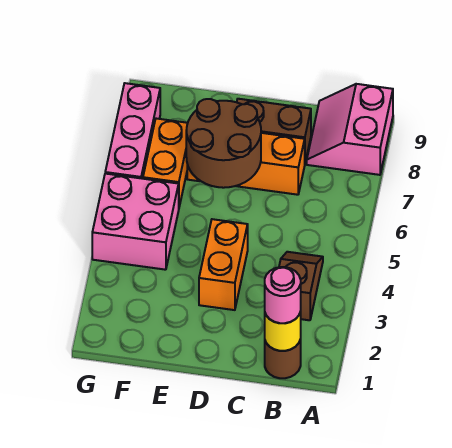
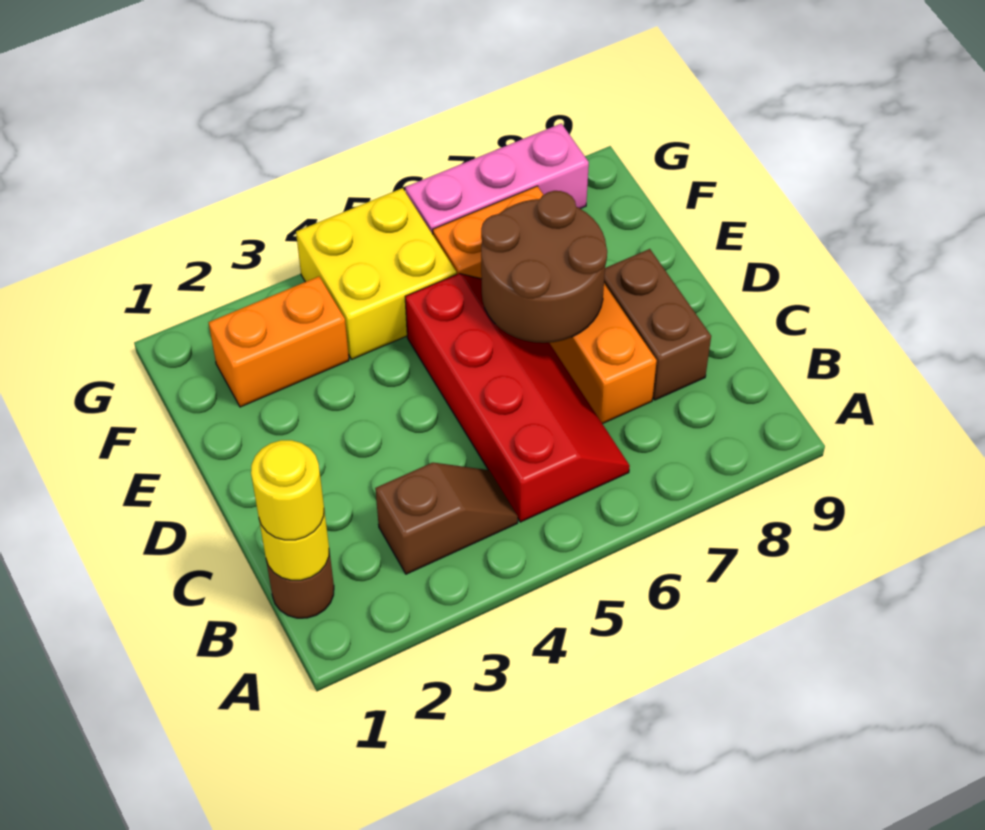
pink 2x2 slope [307,84,393,175] -> none
pink 1x1 round brick [265,267,301,323] -> yellow 1x1 round brick [251,440,324,540]
none -> red 2x4 slope [405,273,630,522]
orange 1x2 brick [199,219,248,310] -> orange 1x2 brick moved to [208,277,349,407]
pink 2x2 brick [92,174,179,270] -> yellow 2x2 brick [296,188,457,359]

